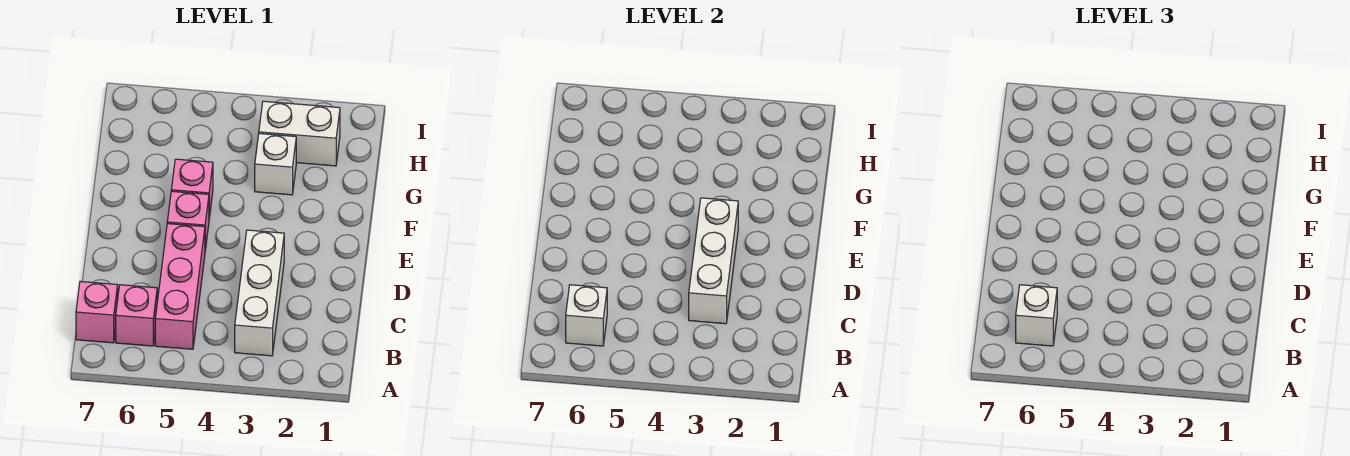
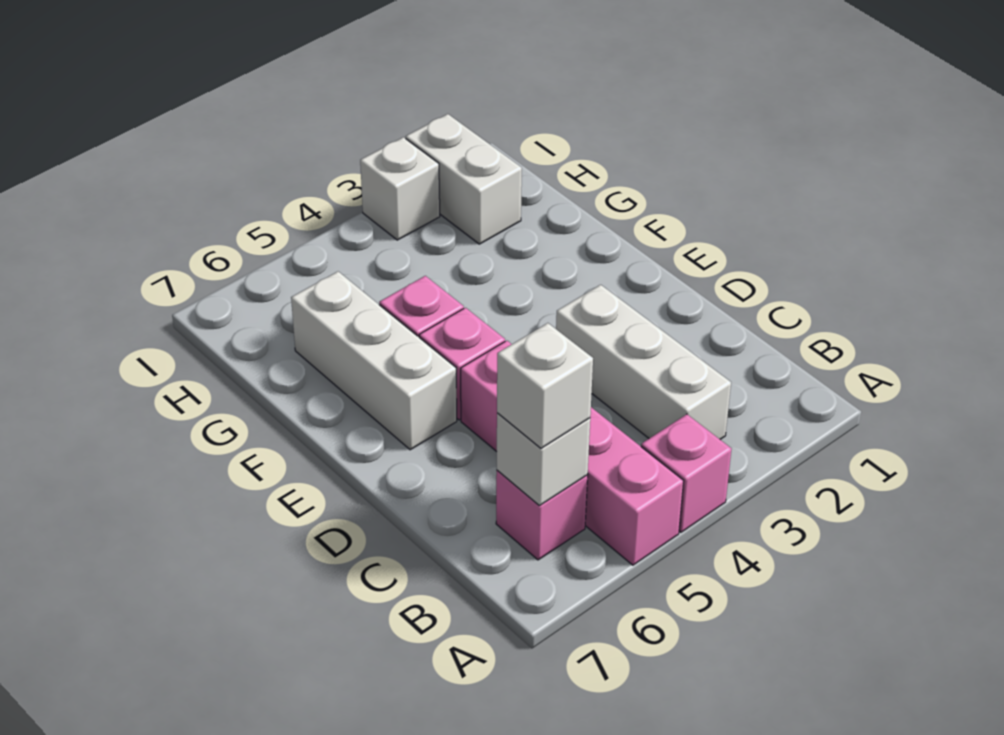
pink 1x3 brick [155,224,205,349] -> pink 1x4 brick [461,341,684,565]
pink 1x1 brick [76,281,118,343] -> pink 1x1 brick moved to [641,414,731,532]
white 1x3 brick [689,198,738,324] -> white 1x3 brick moved to [291,272,457,450]
white 1x1 brick [255,134,296,195] -> white 1x1 brick moved to [360,137,440,240]
white 1x2 brick [259,101,340,166] -> white 1x2 brick turned to [406,114,522,244]

